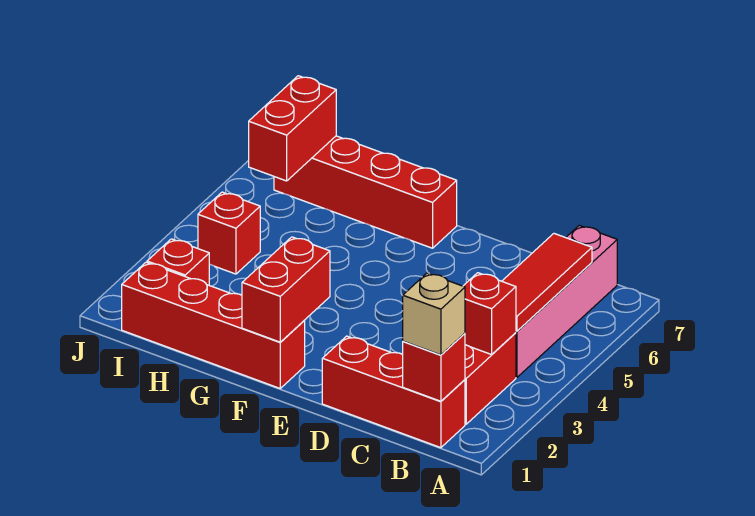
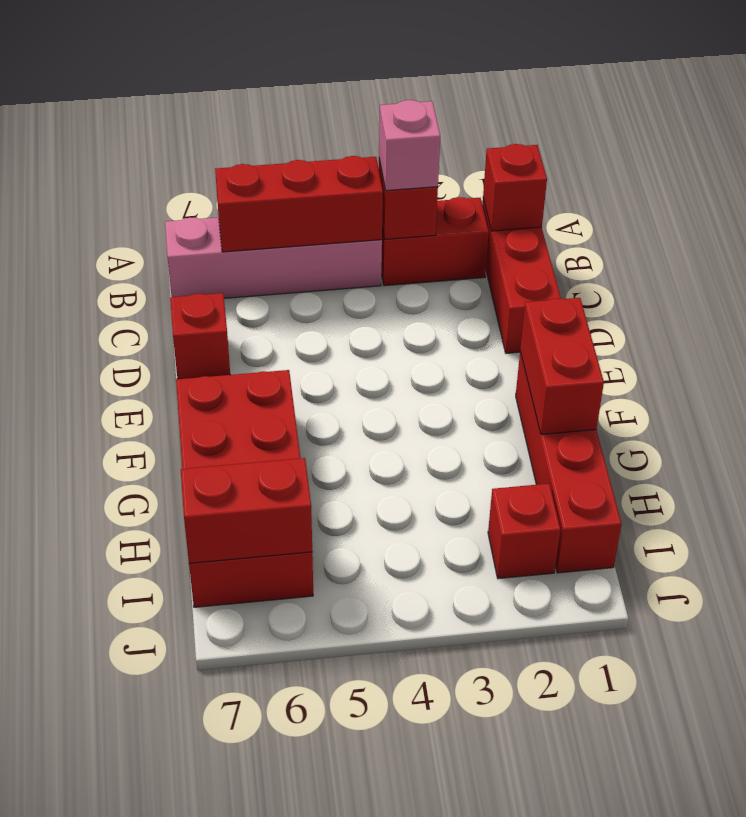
tan 1x1 brick [403,273,465,355] -> none
none -> pink 1x1 brick [379,100,440,191]
red 1x3 tile [502,234,592,331] -> red 1x3 brick [215,156,383,252]
red 1x2 brick [242,237,330,342] -> red 1x2 brick turned to [520,298,604,434]
red 1x4 brick [274,136,457,248] -> red 2x4 brick [176,370,313,607]
red 1x1 brick [198,192,260,274] -> red 1x1 brick moved to [170,293,230,379]

